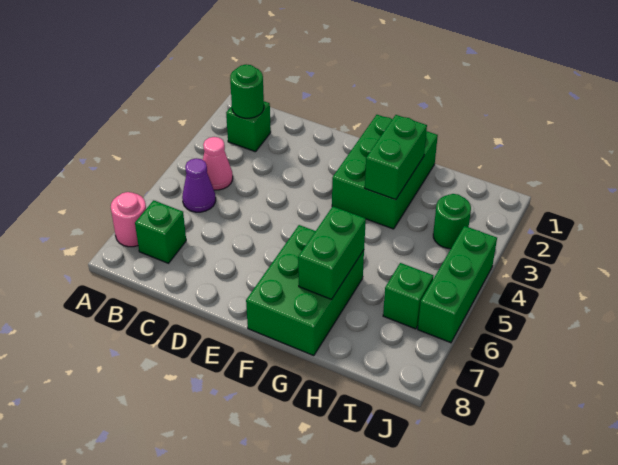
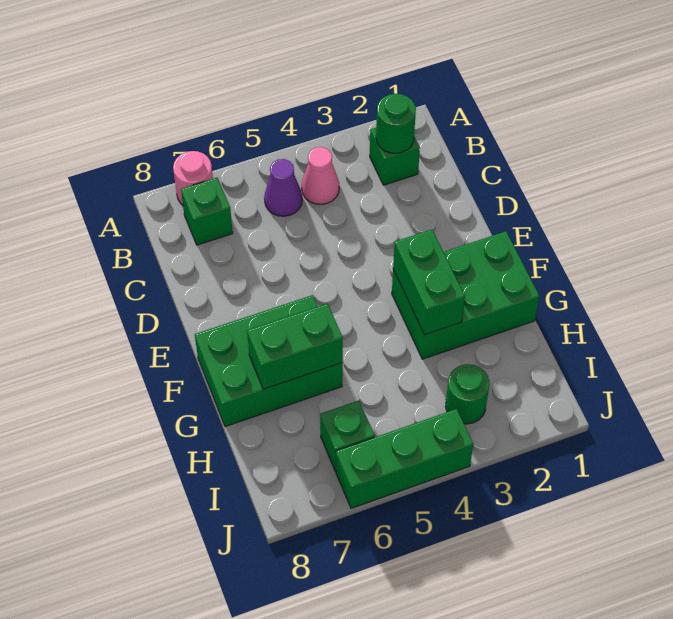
green 1x2 brick [365,115,427,200] -> green 1x2 brick turned to [393,229,465,335]

